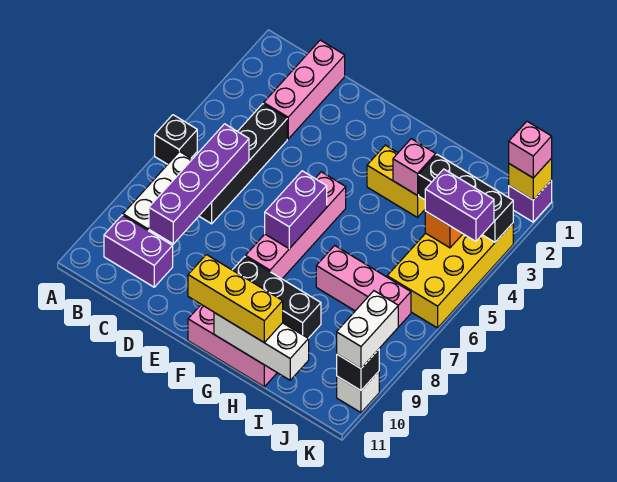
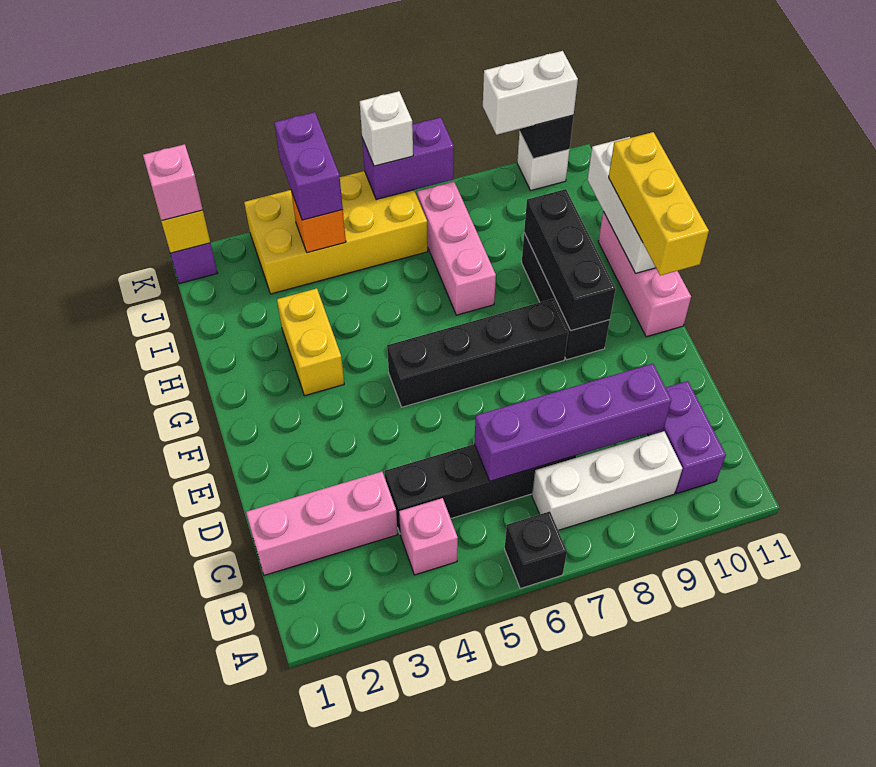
pink 1x4 brick [246,172,346,279] -> black 1x4 brick [387,299,568,407]
purple 1x2 brick [265,171,327,249] -> purple 1x2 brick moved to [362,117,454,200]
pink 1x1 brick [393,139,436,196] -> pink 1x1 brick moved to [399,498,458,575]
black 1x3 brick [418,155,513,242] -> black 1x3 brick moved to [524,189,616,331]
none -> white 1x1 brick [360,91,413,166]

